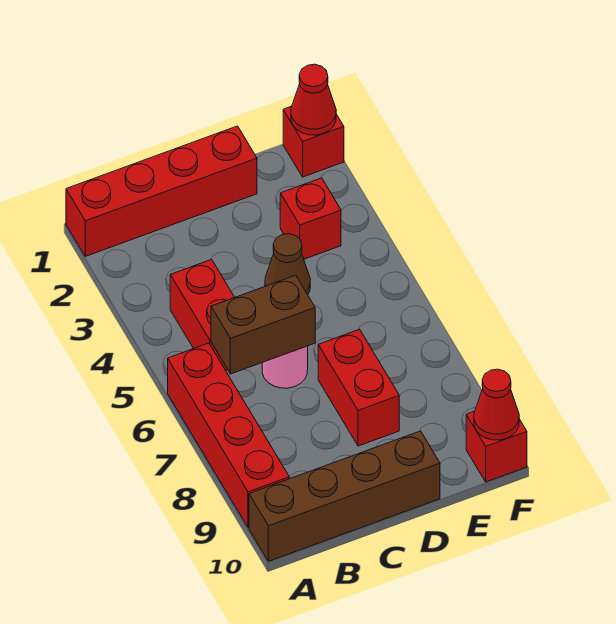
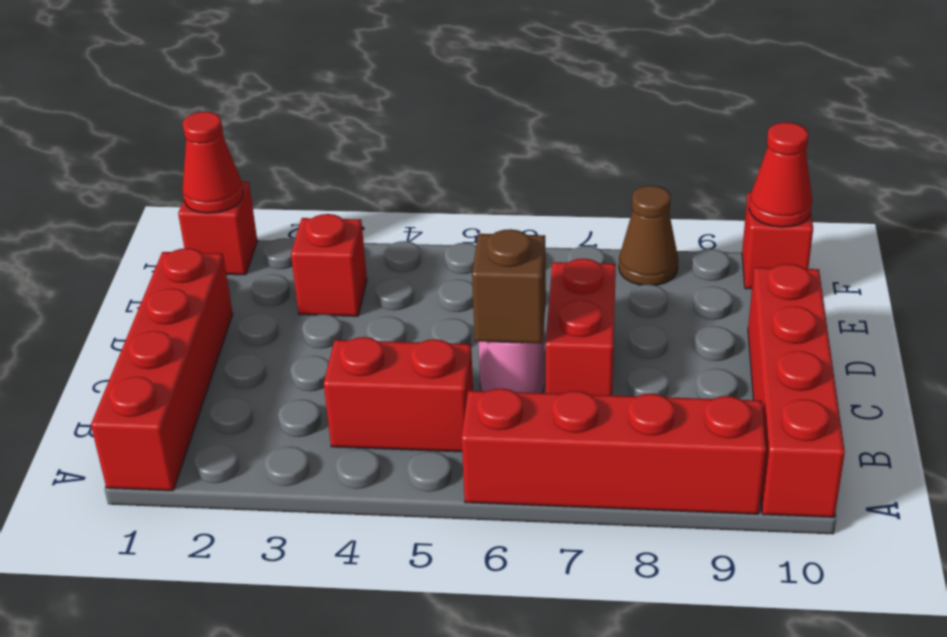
brown 1x4 brick [249,431,440,561] -> red 1x4 brick [748,264,845,517]
brown 1x2 brick [211,275,315,374] -> brown 1x1 brick [472,229,546,343]
brown 1x1 cone [265,234,310,295] -> brown 1x1 cone moved to [619,186,678,285]
red 1x2 brick [318,329,399,446] -> red 1x2 brick turned to [546,259,616,396]

